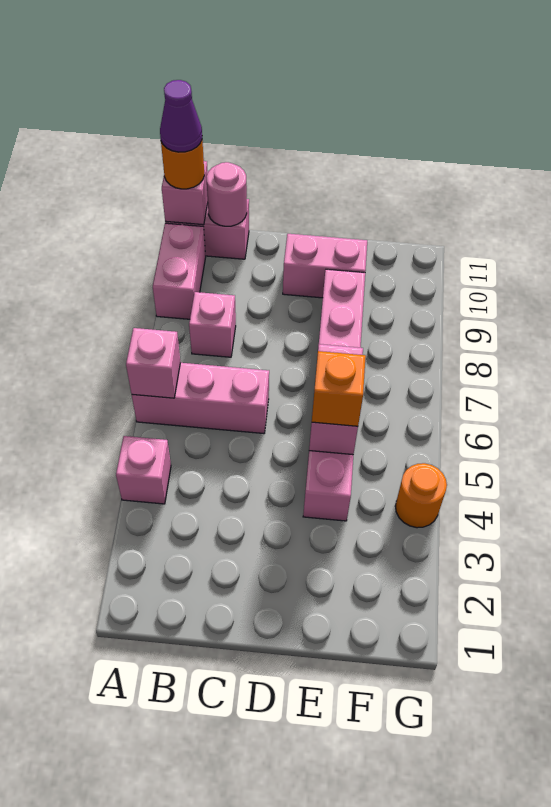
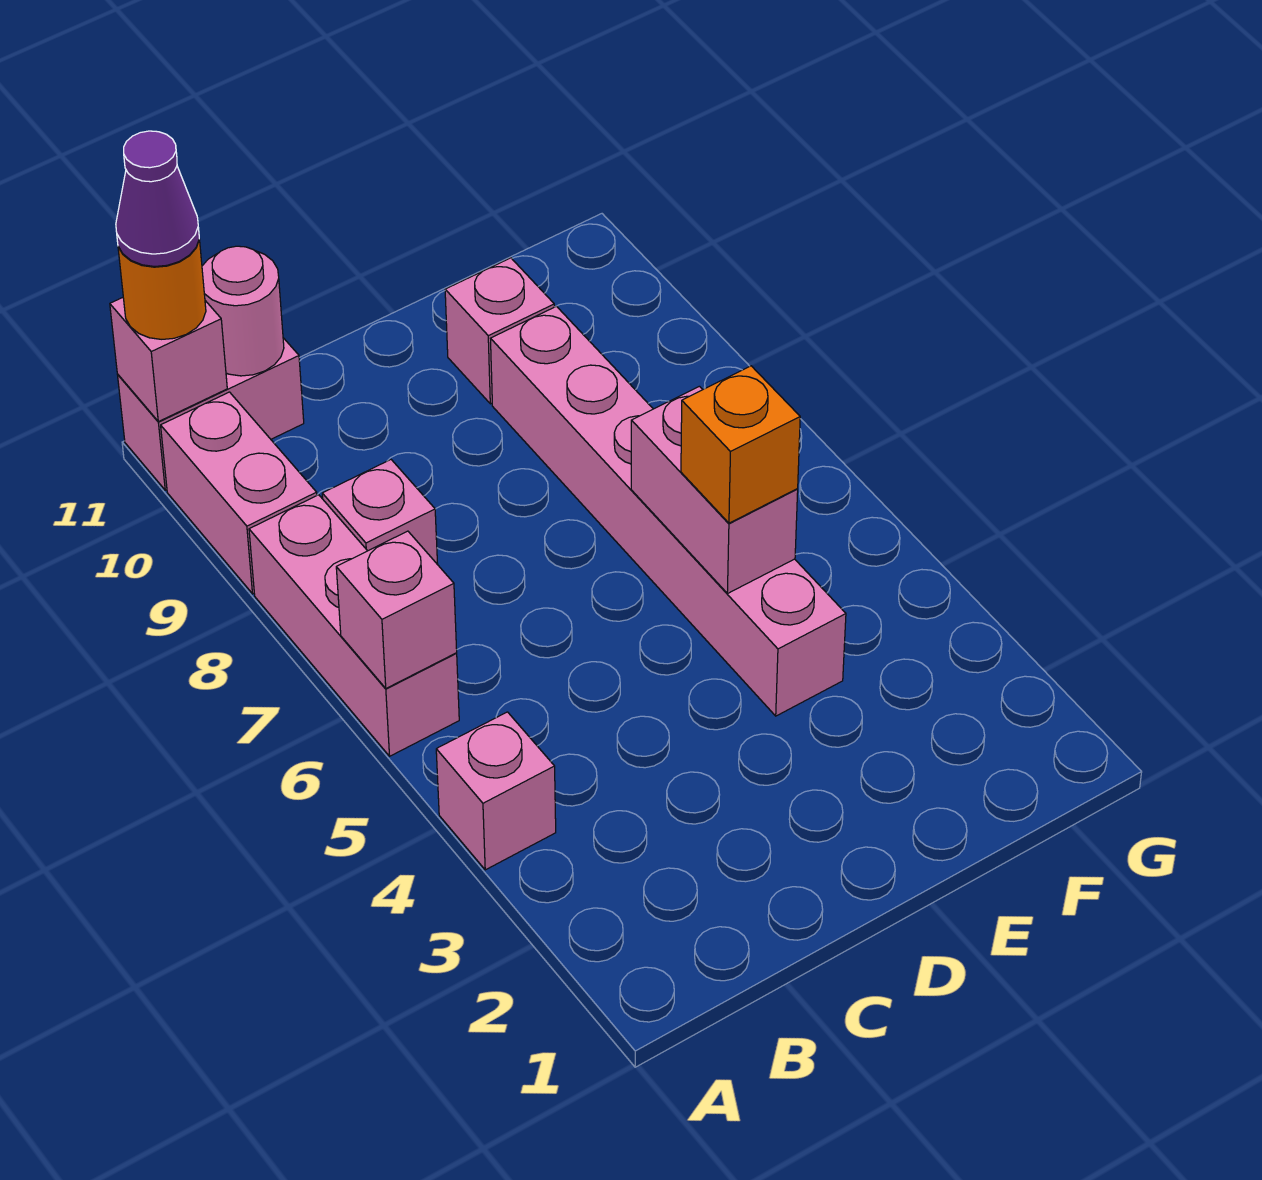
pink 1x3 brick [132,363,269,434] -> pink 1x3 brick turned to [249,495,459,756]
pink 1x2 brick [283,234,367,298] -> pink 1x1 brick [445,258,554,404]
orange 1x1 round brick [395,463,447,528] -> none

